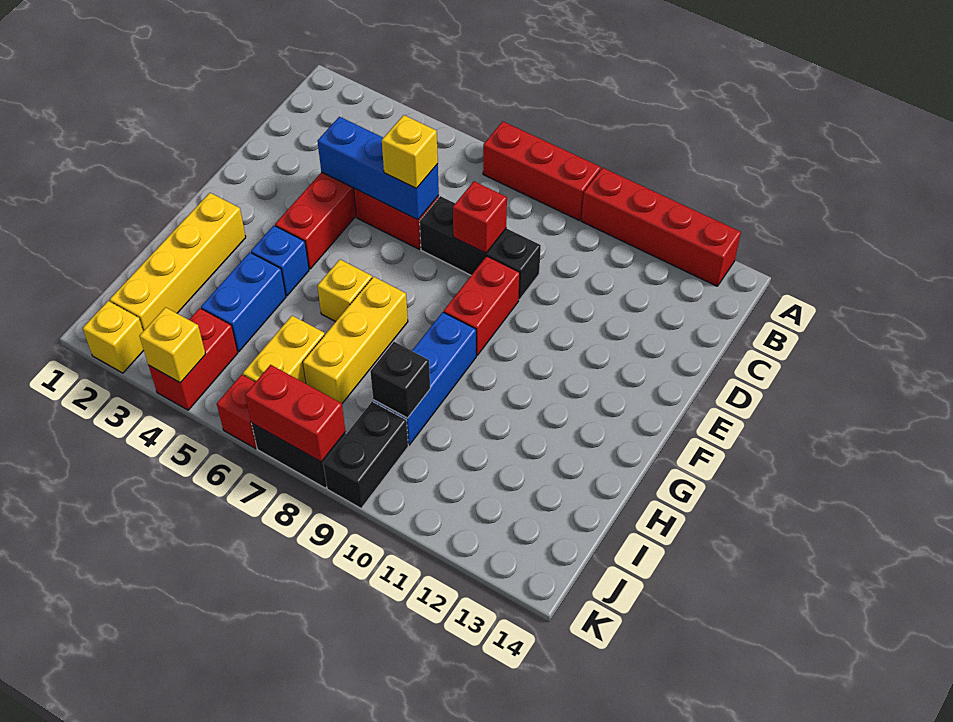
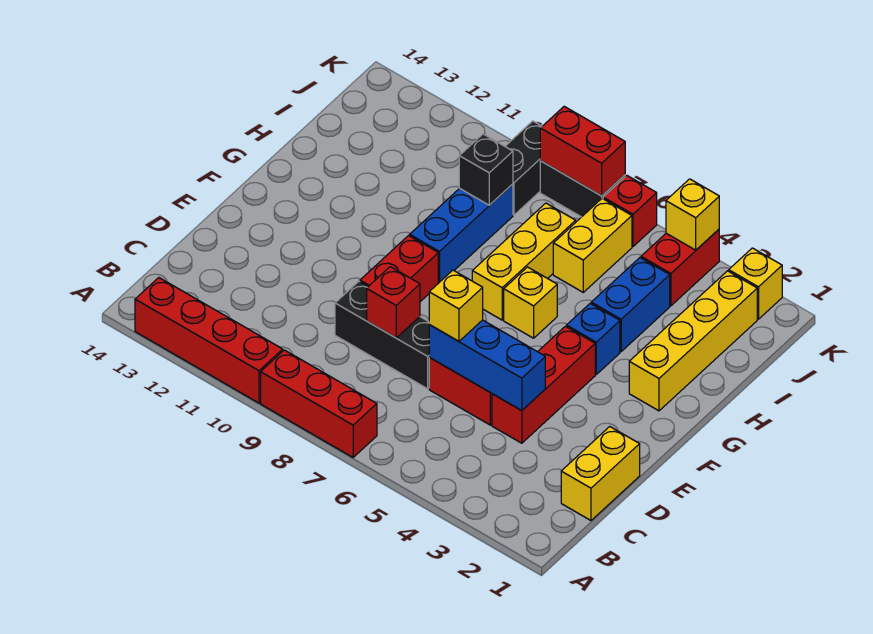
none -> yellow 1x2 brick [561,427,640,520]

